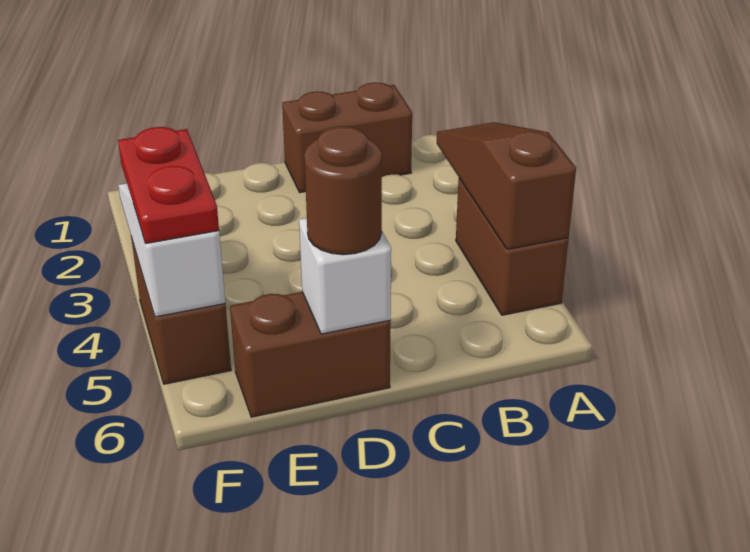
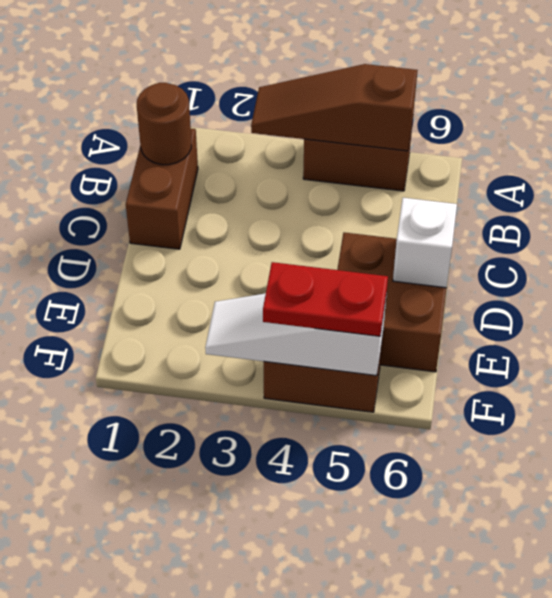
brown 1x2 brick [230,292,391,417] -> brown 2x2 brick [337,232,447,372]
brown 1x1 round brick [304,126,382,255] -> brown 1x1 round brick moved to [137,83,191,165]

